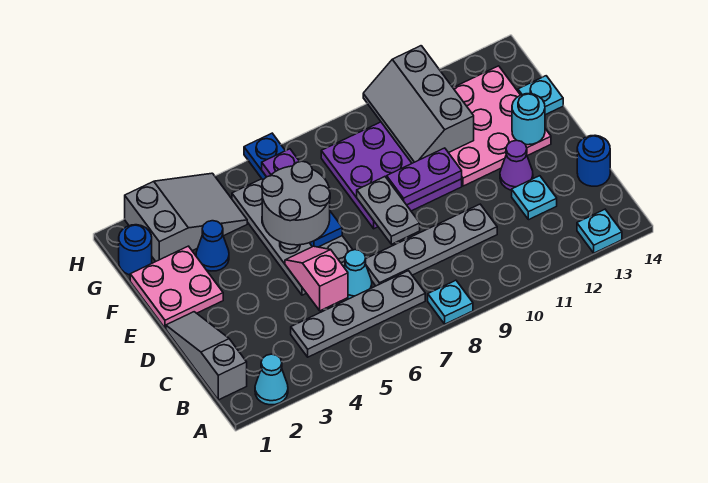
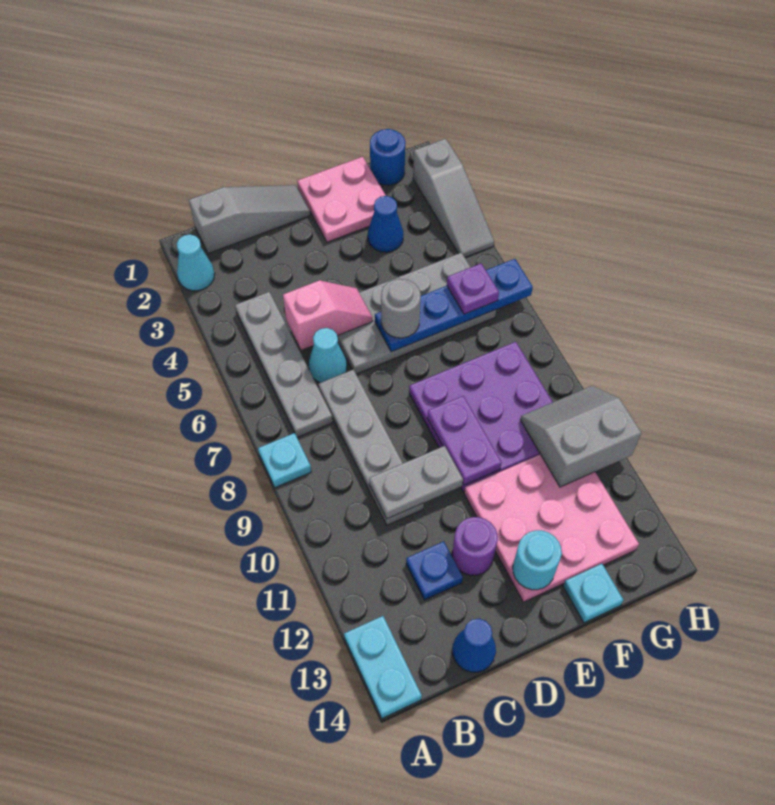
cyan 1x1 plate [577,209,622,253] -> cyan 1x2 plate [344,616,422,718]
cyan 1x1 plate [512,176,557,220] -> blue 1x1 plate [406,541,463,600]
blue 1x1 round brick [577,135,610,186] -> blue 1x1 cone [453,619,496,672]
grey 1x2 plate [357,177,420,244] -> grey 1x2 plate moved to [369,446,463,519]
purple 1x1 cone [500,140,533,190] -> purple 1x1 round brick [452,517,498,575]
grey 2x2 round brick [262,161,330,245] -> grey 1x1 round brick [381,279,421,338]
grey 2x3 slope [363,46,474,163] -> grey 2x2 slope [520,386,641,487]
grey 2x3 slope [125,173,247,261] -> grey 1x3 slope [413,139,494,257]

